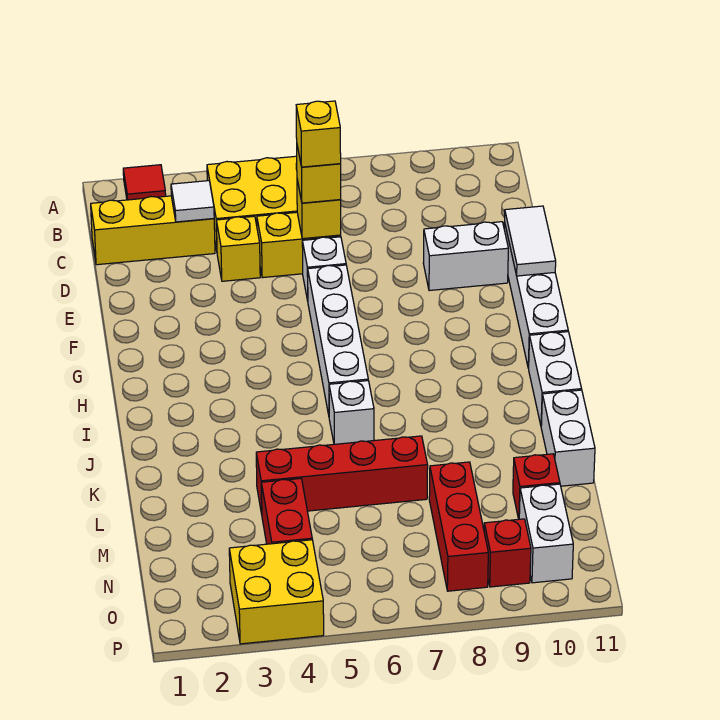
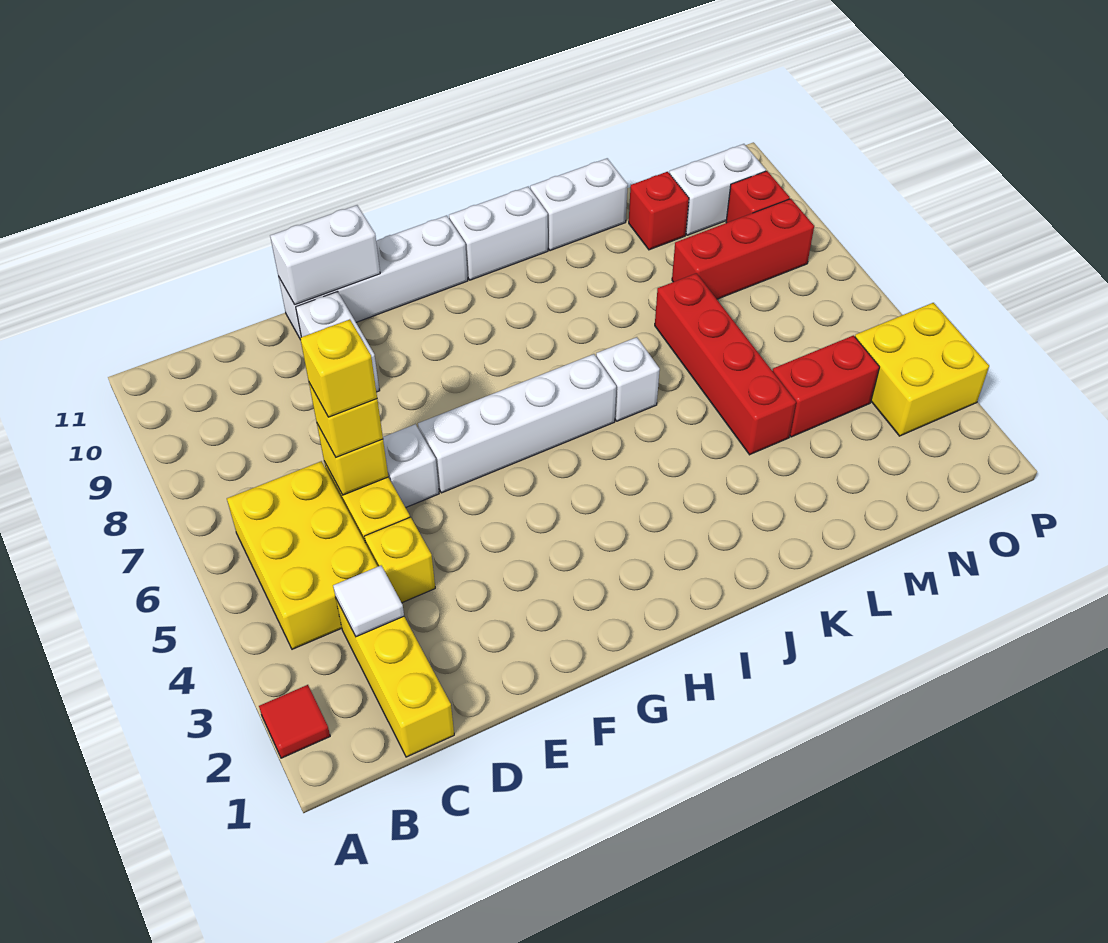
white 1x2 tile [505,206,556,276] -> white 1x2 brick [270,205,380,305]

